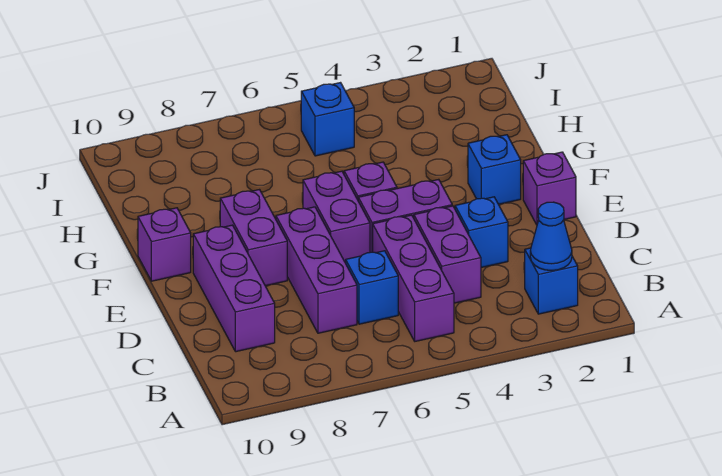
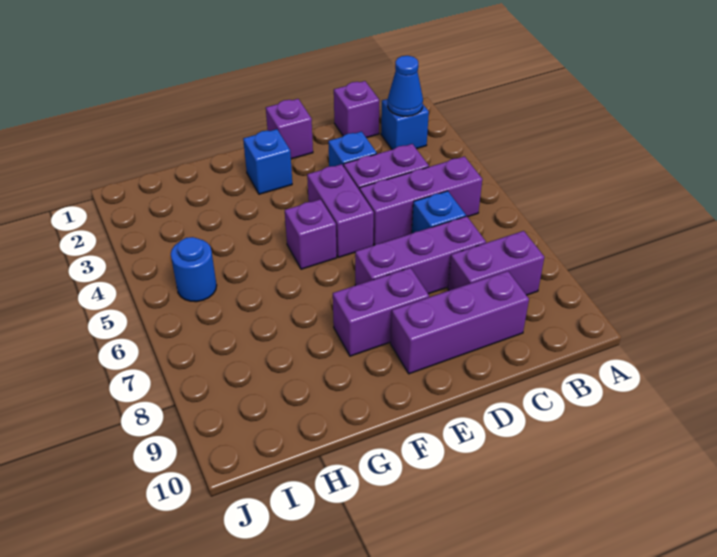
purple 1x2 brick [303,171,370,263] -> purple 1x2 brick moved to [448,231,544,295]
purple 1x1 brick [138,208,191,281] -> purple 1x1 brick moved to [334,81,379,138]
blue 1x1 brick [301,83,354,156] -> blue 1x1 round brick [171,237,217,302]

